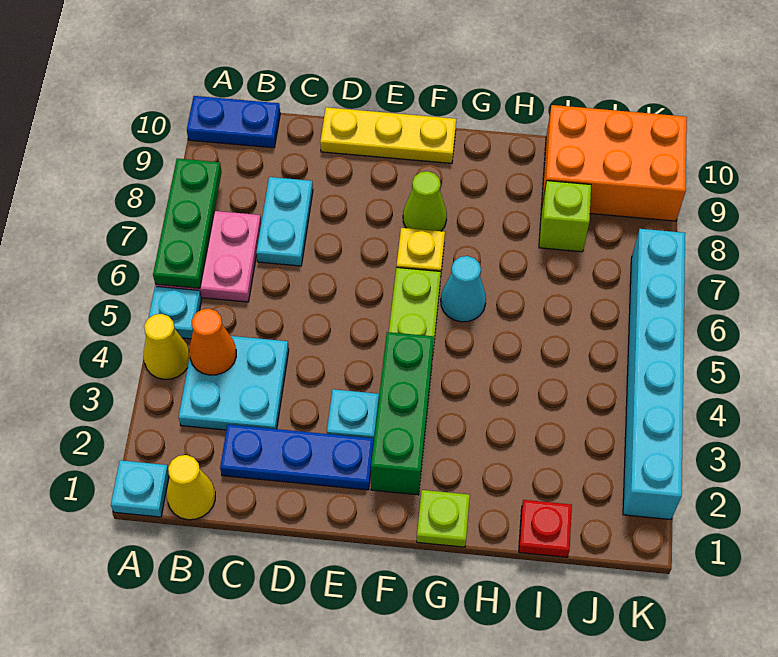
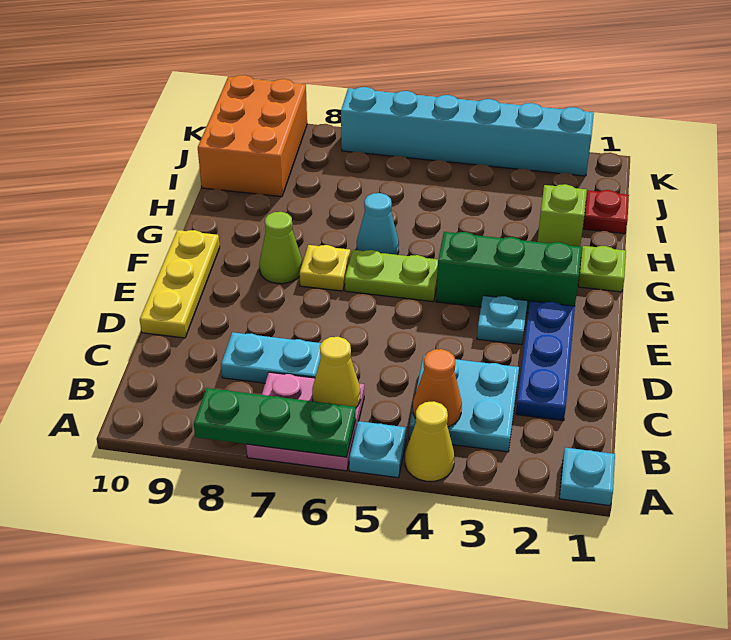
blue 1x2 plate [187,96,280,148] -> none
yellow 1x1 cone [167,455,215,520] -> yellow 1x1 cone moved to [312,337,360,408]
lime 1x1 brick [539,181,591,252] -> lime 1x1 brick moved to [537,184,587,247]

